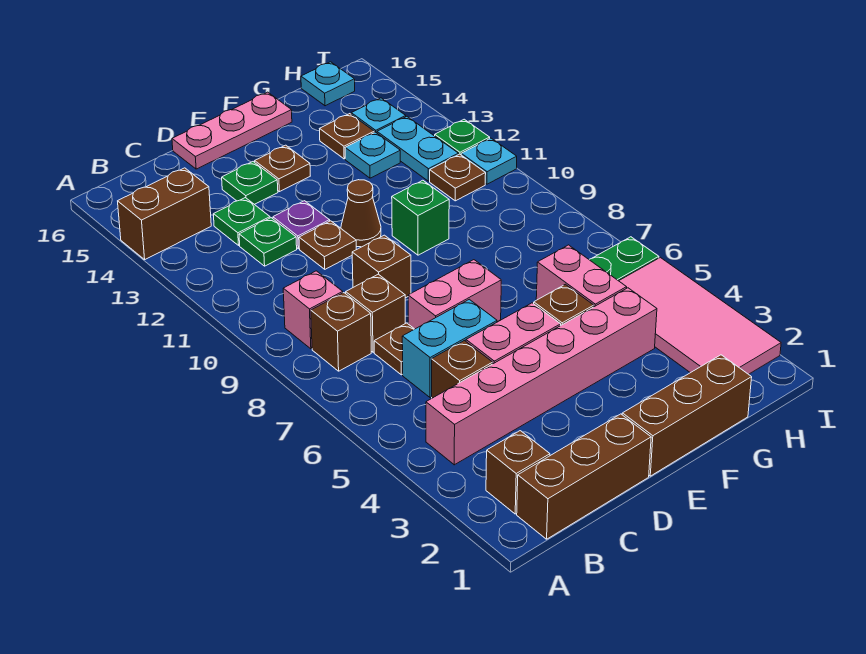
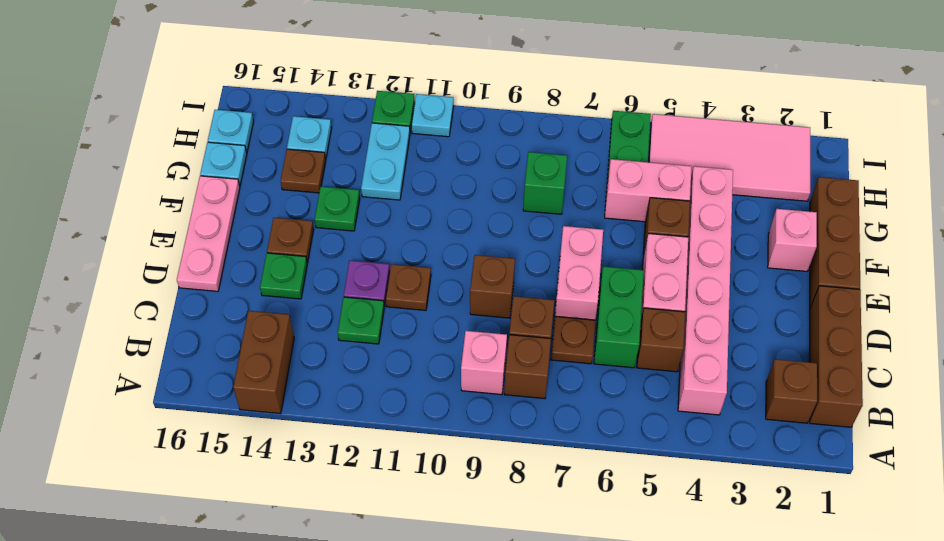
cyan 1x2 brick [402,299,497,398] -> green 1x2 brick [594,266,644,368]
green 1x1 plate [213,198,270,245] -> green 1x1 plate moved to [315,187,360,231]
brown 1x1 cone [341,180,381,247] -> none
none -> pink 1x1 brick [768,209,817,271]
green 1x1 brick [392,180,449,255] -> green 1x1 brick moved to [523,152,567,214]
cyan 1x1 plate [345,132,400,178] -> cyan 1x1 plate moved to [200,142,247,186]
brown 1x1 plate [430,154,486,201] -> none
cyan 1x2 plate [377,117,458,181] -> cyan 1x2 plate turned to [361,123,410,200]

